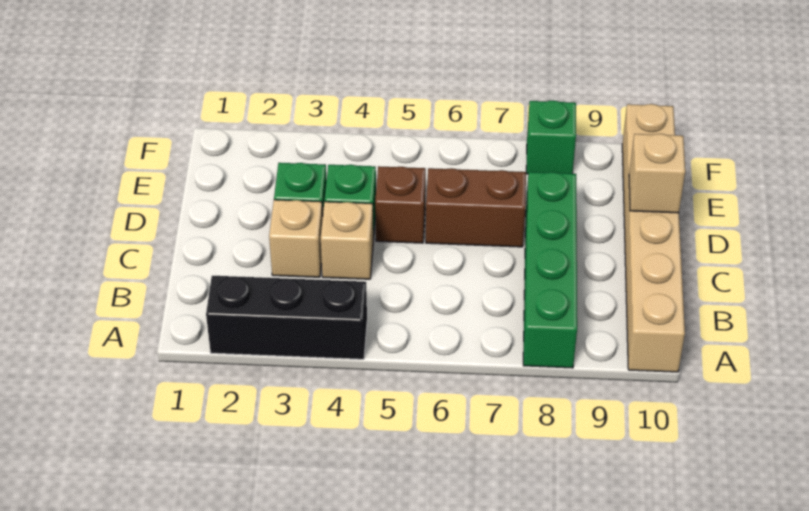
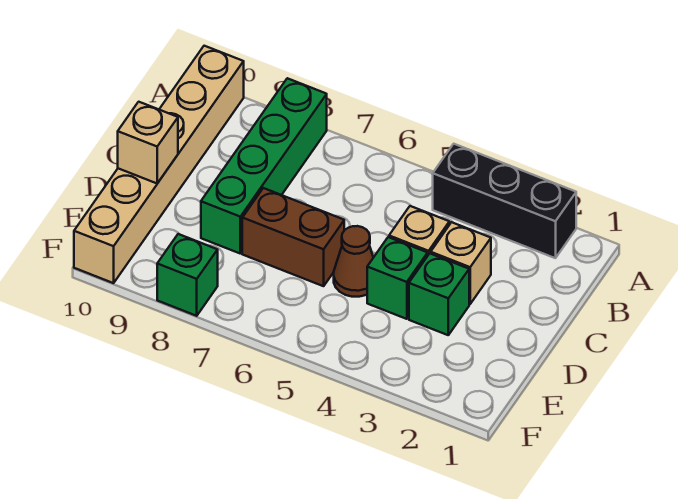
brown 1x1 brick [375,166,426,243] -> brown 1x1 cone [334,226,373,297]

